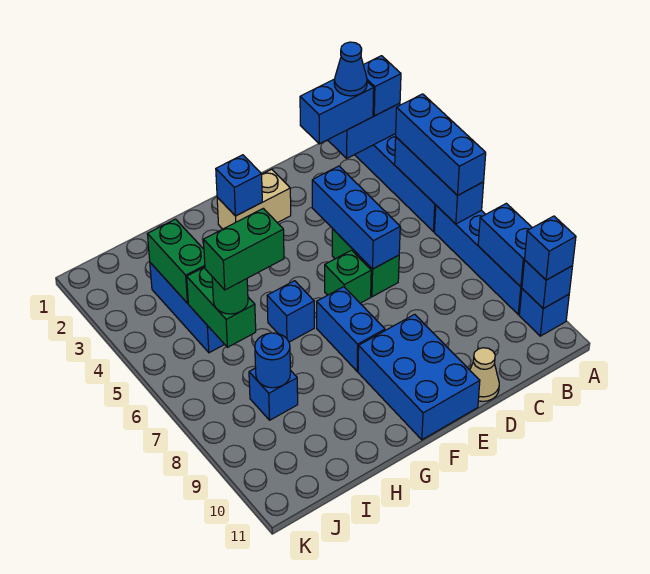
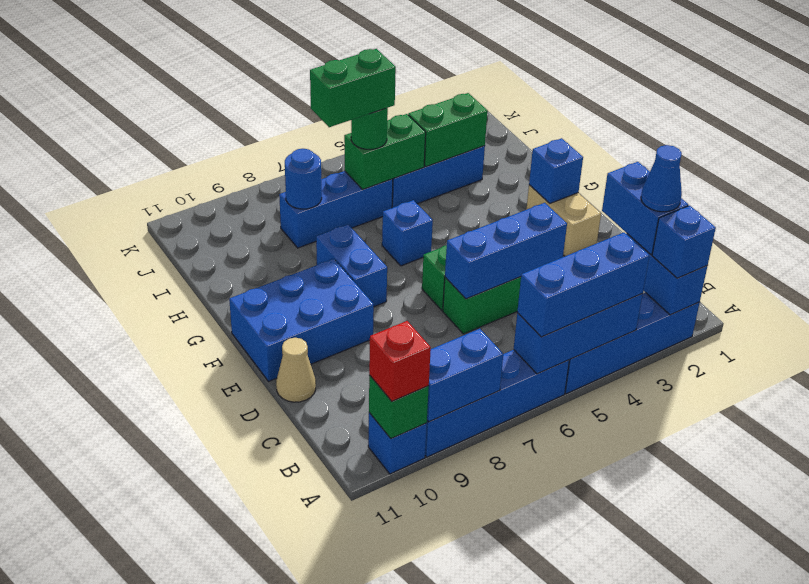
blue 1x1 brick [522,260,573,309] -> green 1x1 brick [369,375,429,439]
blue 1x1 brick [525,216,576,280] -> red 1x1 brick [369,321,431,401]
blue 1x2 brick [317,287,385,371] -> blue 1x2 brick turned to [316,225,387,307]
green 1x2 brick [203,208,284,290] -> green 1x2 brick turned to [310,49,396,127]
blue 1x1 brick [249,368,298,420] -> blue 1x3 brick [279,171,393,248]

